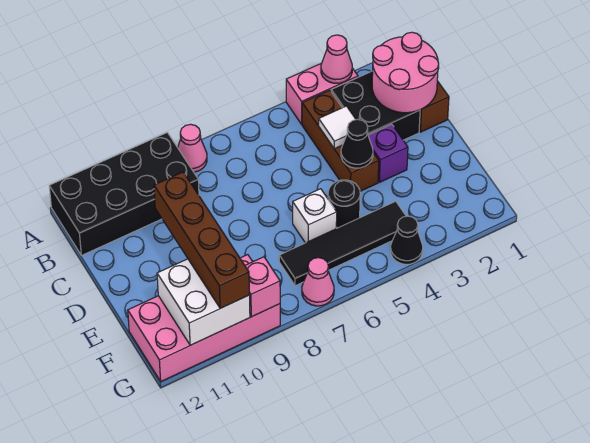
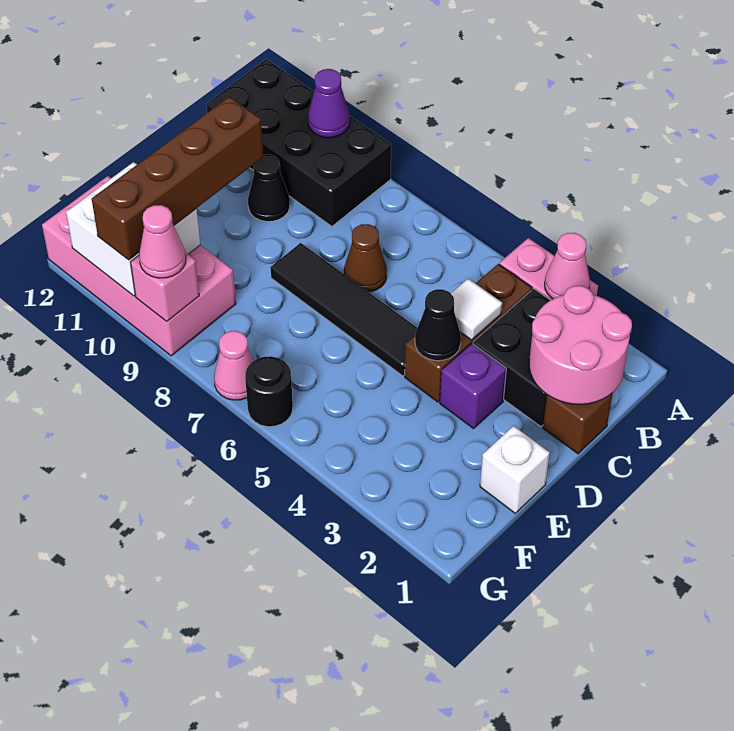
pink 1x1 cone [178,124,207,172] -> pink 1x1 cone moved to [139,205,186,278]
none -> purple 1x1 cone [308,69,350,138]
none -> brown 1x1 cone [344,224,387,292]
black 1x1 round brick [328,180,360,228] -> black 1x1 round brick moved to [245,356,293,427]
white 1x1 brick [293,189,337,243] -> white 1x1 brick moved to [480,426,550,513]
black 1x4 tile [279,201,406,286] -> black 1x4 tile moved to [270,243,417,376]
black 1x1 cone [391,216,423,264] -> black 1x1 cone moved to [248,154,290,222]

